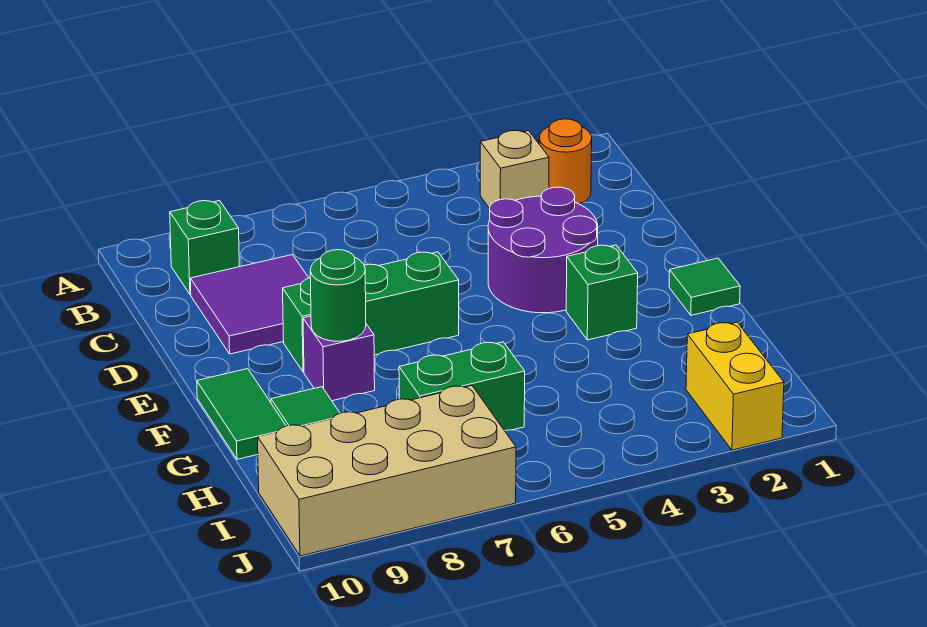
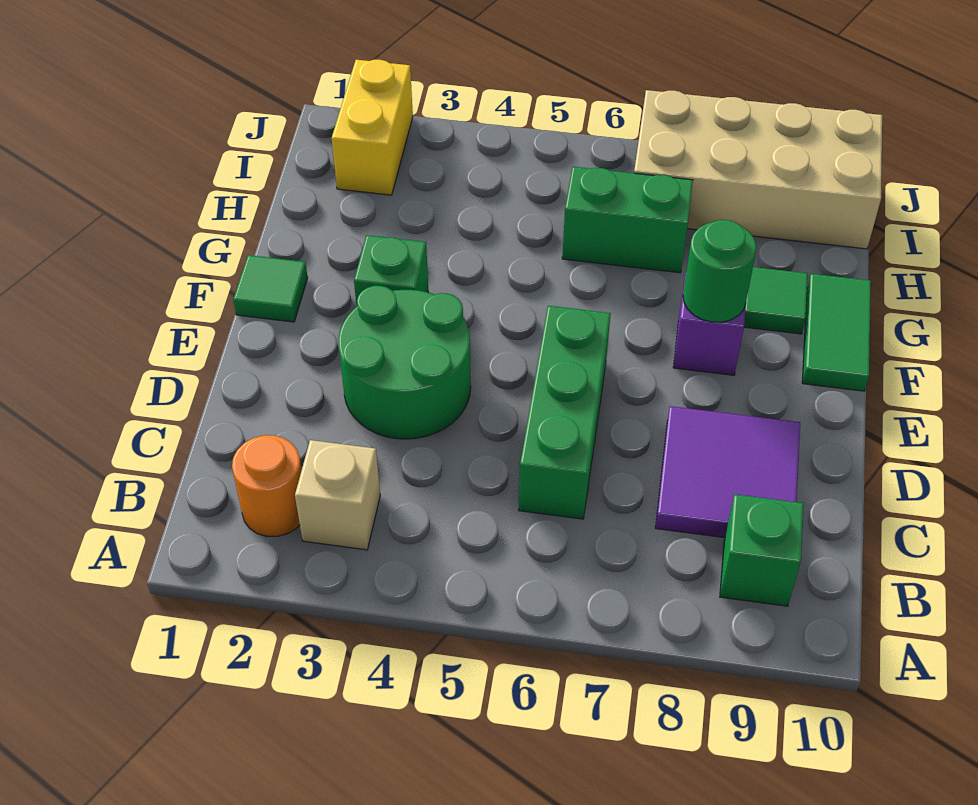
purple 2x2 round brick [488,187,598,313] -> green 2x2 round brick [339,286,471,439]
green 1x3 brick [283,252,459,372] -> green 1x3 brick turned to [519,306,611,519]

